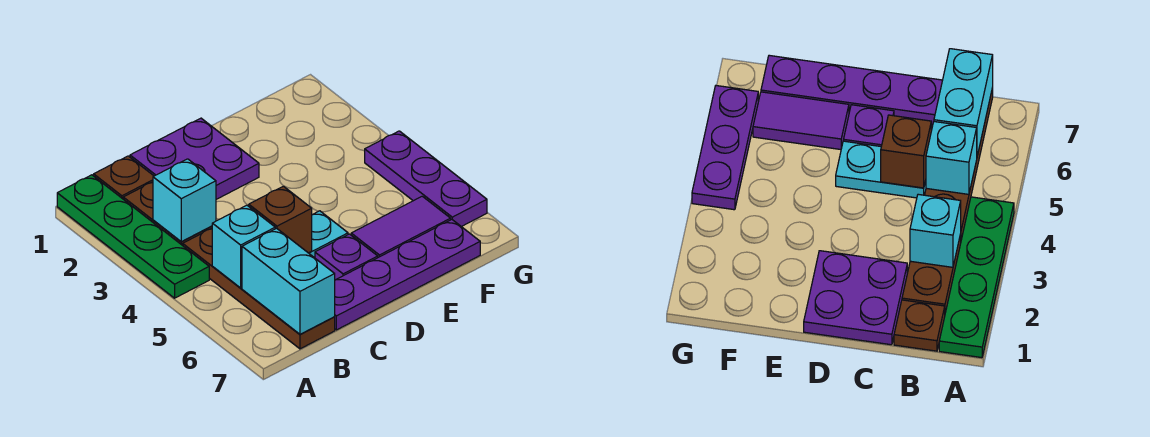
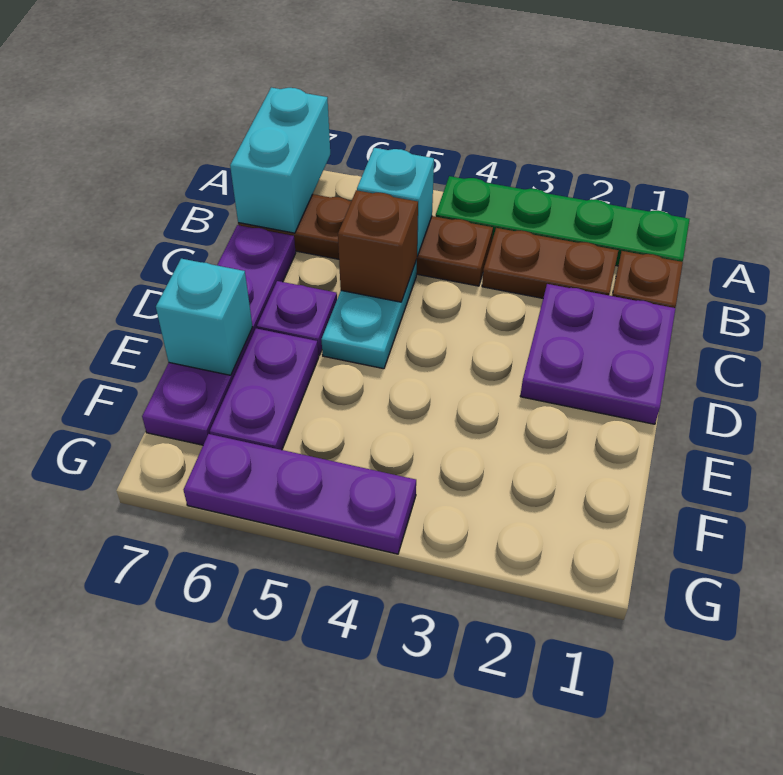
cyan 1x1 brick [153,159,216,242] -> cyan 1x1 brick moved to [156,259,253,375]
cyan 1x2 brick [242,228,335,334] -> cyan 1x2 brick turned to [230,88,330,233]
purple 1x2 tile [351,196,451,257] -> purple 1x2 plate [210,329,319,450]

